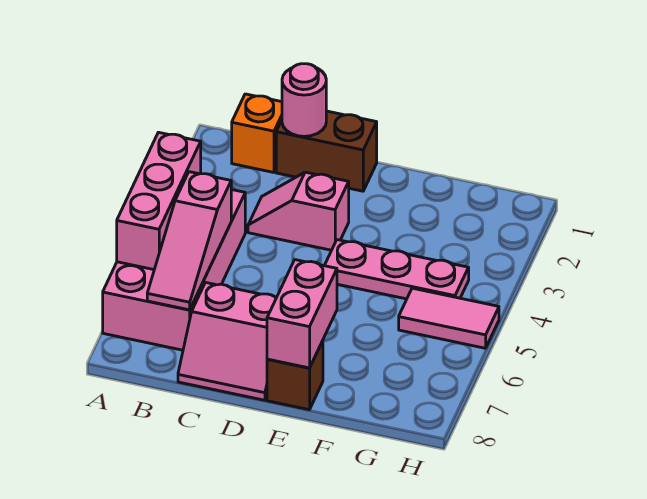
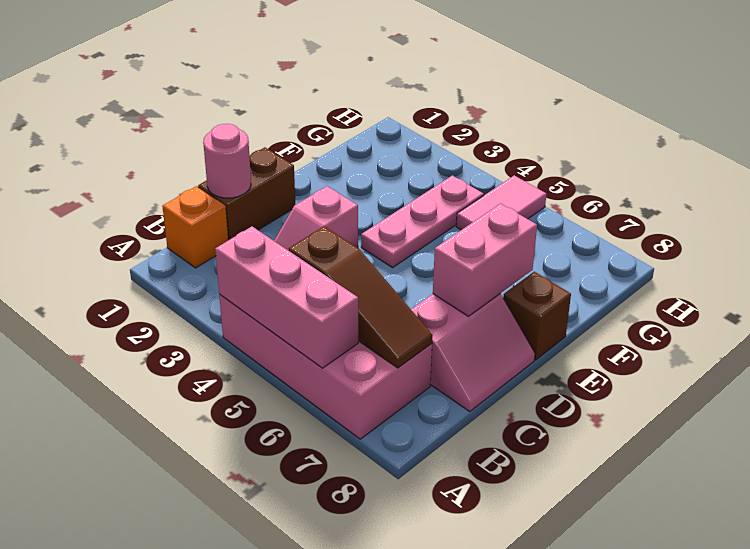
pink 1x3 slope [147,172,231,310] -> brown 1x3 slope [289,226,433,368]
pink 1x2 brick [267,260,337,368] -> pink 1x2 brick turned to [433,204,537,316]

